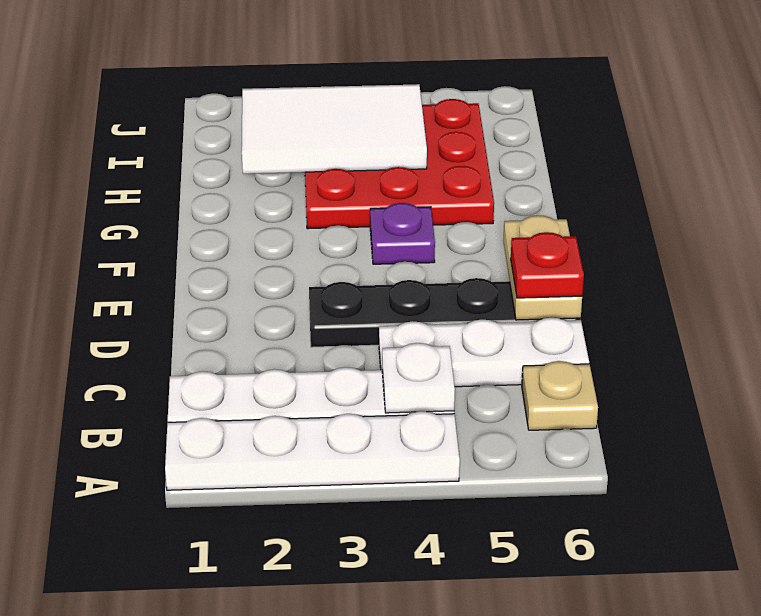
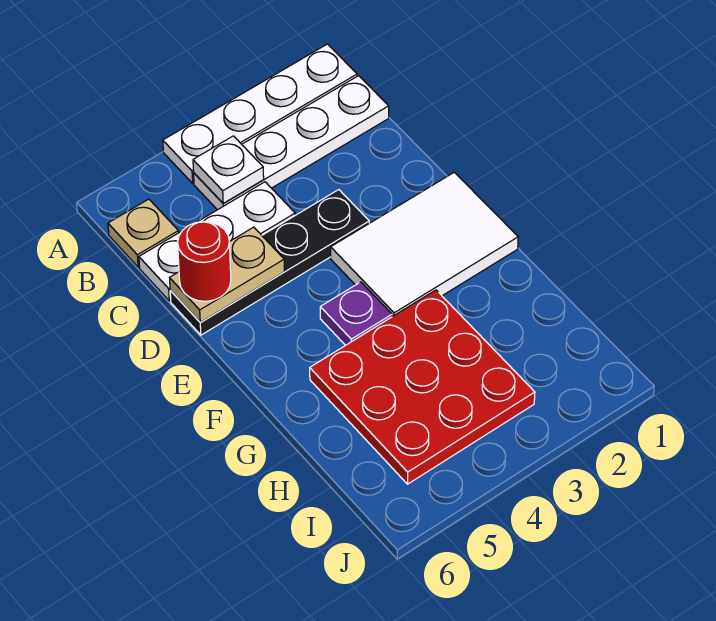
tan 1x2 plate [503,215,582,320] -> tan 1x2 plate turned to [170,227,284,322]
red 1x1 plate [511,232,584,298] -> red 1x1 round brick [178,221,231,301]
white 2x3 tile [242,84,427,174] -> white 2x3 tile moved to [331,172,518,317]

